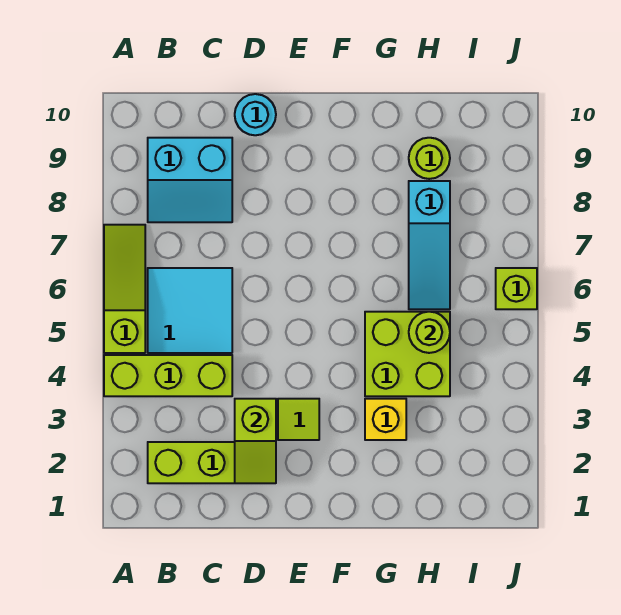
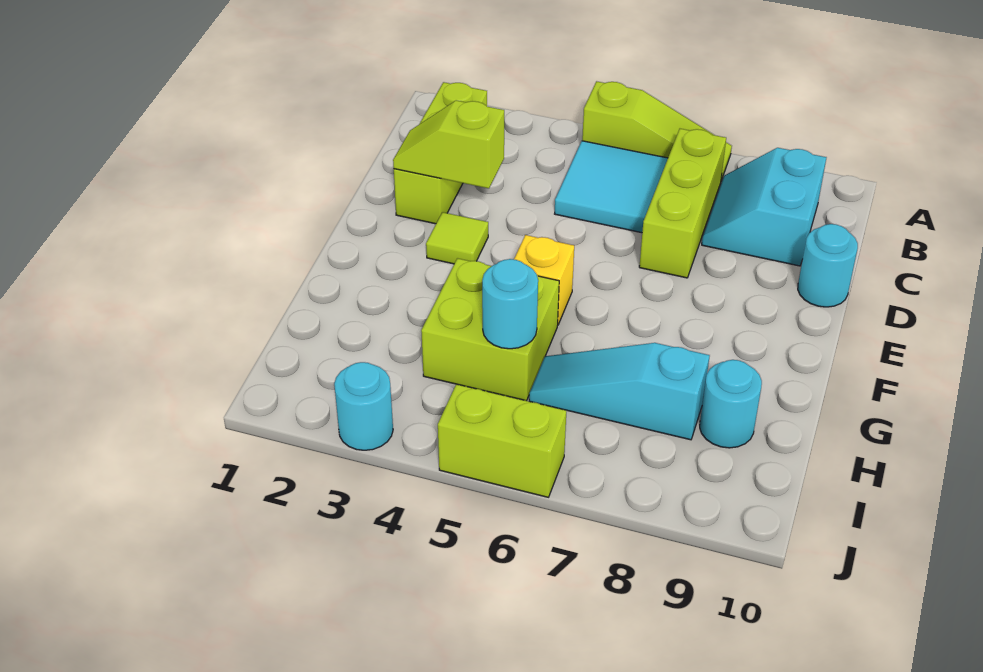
lime 1x3 brick [104,355,232,396] -> lime 1x3 brick moved to [639,129,726,278]
yellow 1x1 brick [365,399,406,440] -> yellow 1x1 brick moved to [514,235,574,324]
lime 1x1 round brick [409,312,450,353] -> cyan 1x1 round brick [482,259,538,349]
lime 1x1 round brick [409,138,450,179] -> cyan 1x1 round brick [700,360,762,448]
none -> cyan 1x1 round brick [334,362,393,450]
lime 1x1 brick [496,268,537,309] -> lime 1x2 brick [438,384,566,497]

